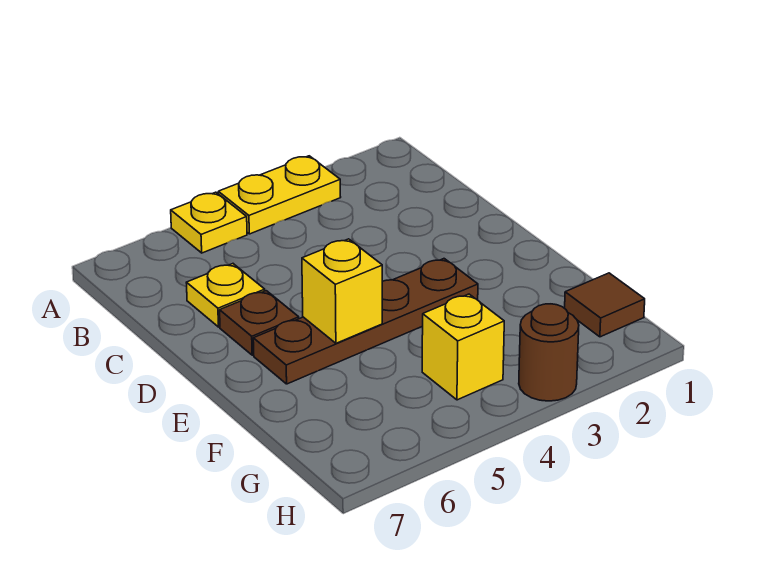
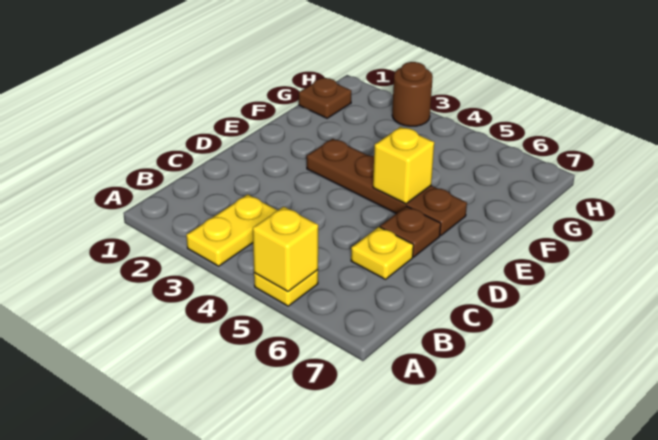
yellow 1x2 plate [218,156,341,234] -> yellow 1x2 plate turned to [186,194,278,266]
brown 1x1 tile [565,273,645,337] -> brown 1x1 plate [299,78,351,118]
yellow 1x1 brick [422,294,504,400] -> yellow 1x1 brick moved to [253,207,318,291]

